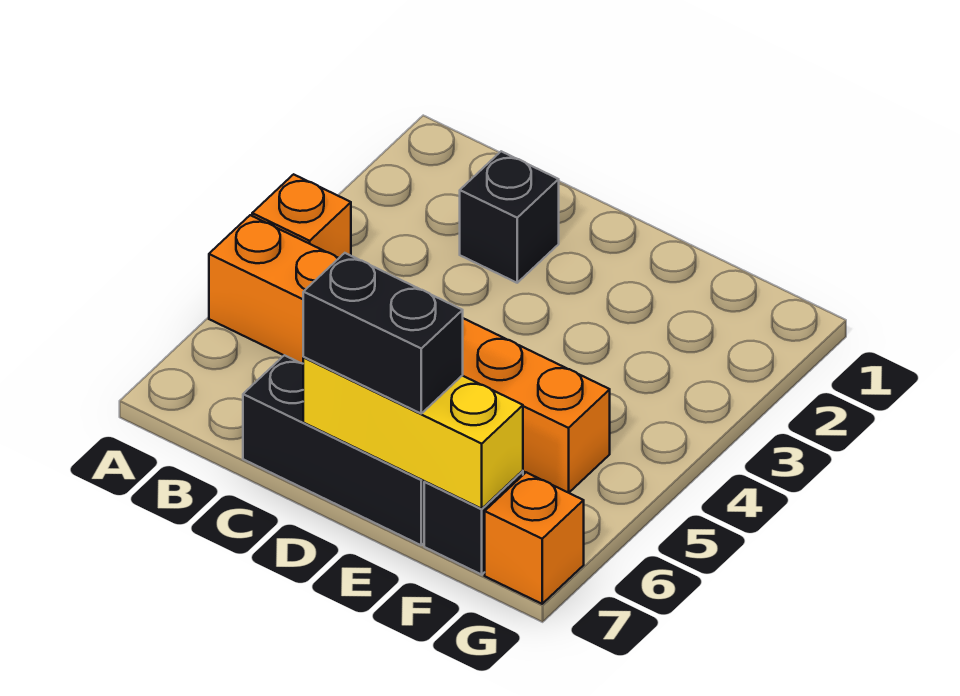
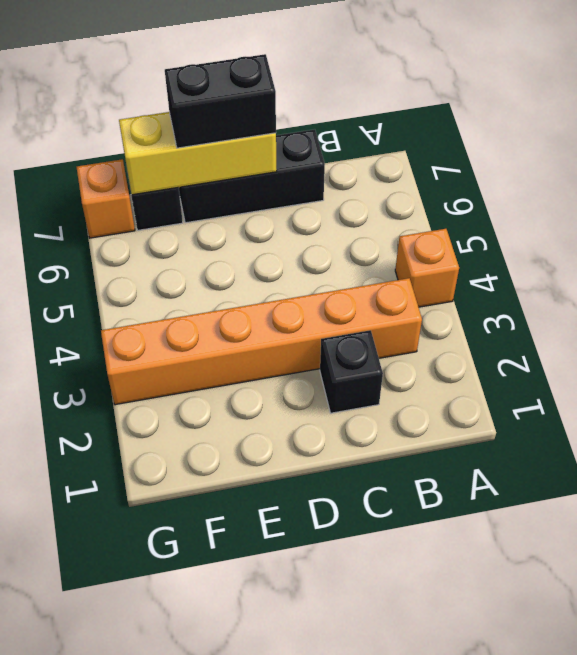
orange 1x6 brick [209,215,610,493] -> orange 1x6 brick moved to [101,278,422,405]

